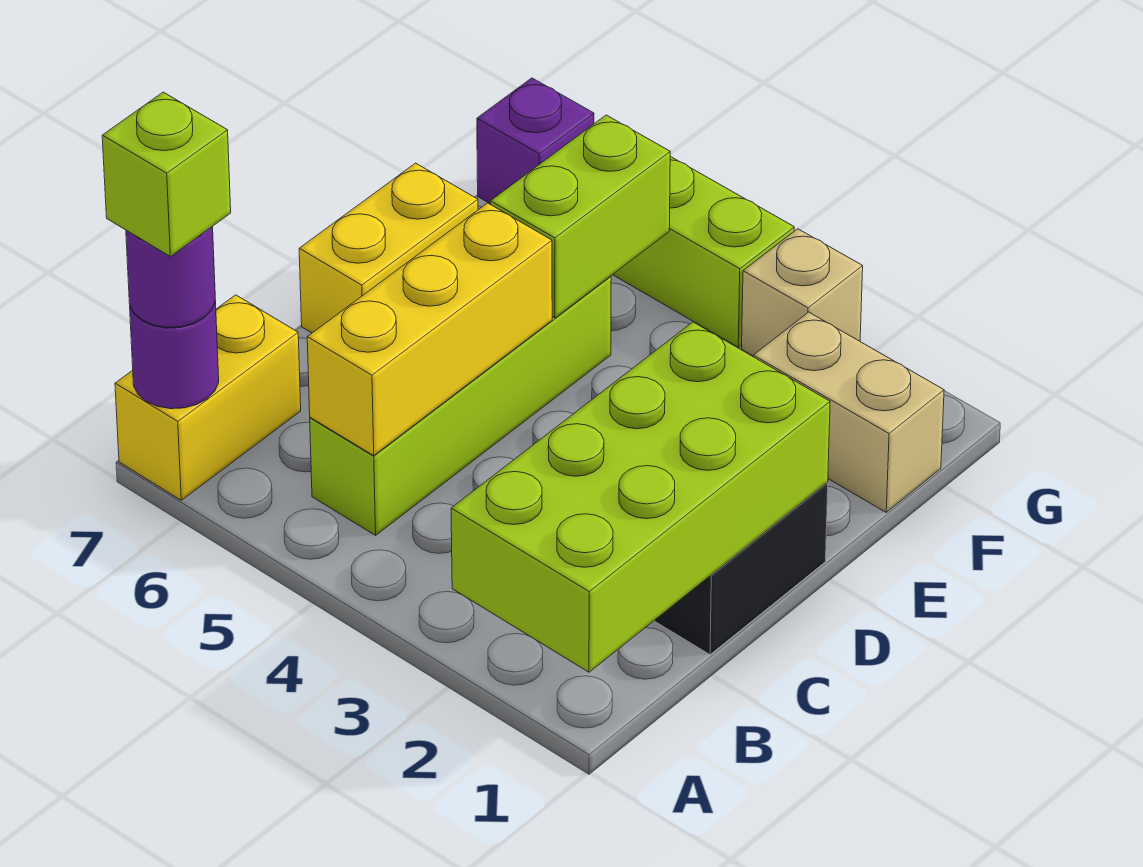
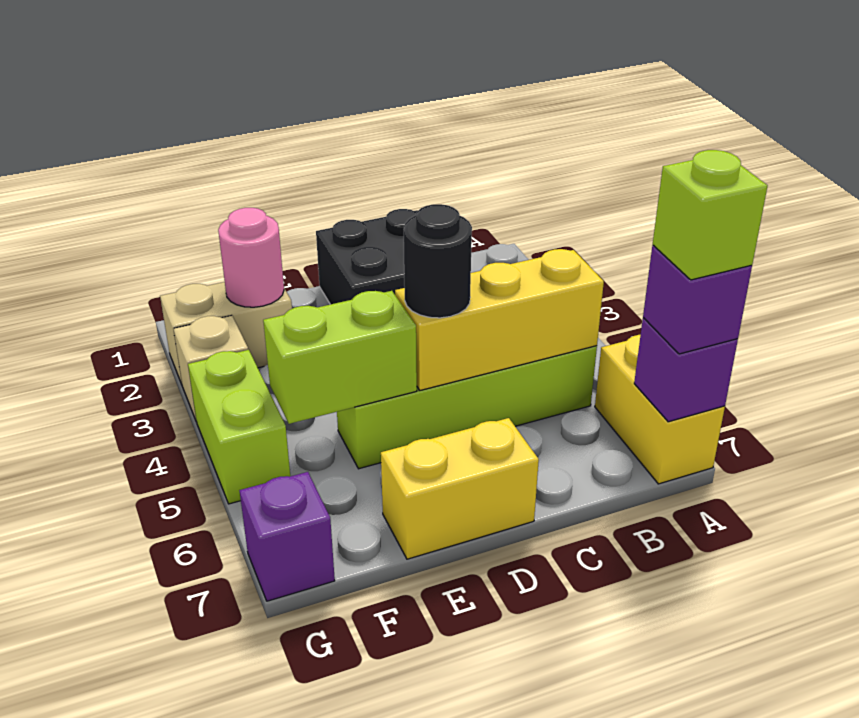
lime 2x4 brick [451,322,830,672] -> none
yellow 1x2 brick [115,295,301,500] -> yellow 1x2 brick turned to [595,335,725,484]
purple 1x1 round brick [130,302,219,409] -> purple 1x1 brick [634,318,738,422]
purple 1x1 round brick [126,226,216,327] -> purple 1x1 brick [643,245,752,354]
none -> black 1x1 round brick [404,204,472,318]
tan 1x2 brick [753,312,944,512] -> tan 1x2 brick turned to [160,282,292,384]
none -> pink 1x1 round brick [218,208,284,307]

